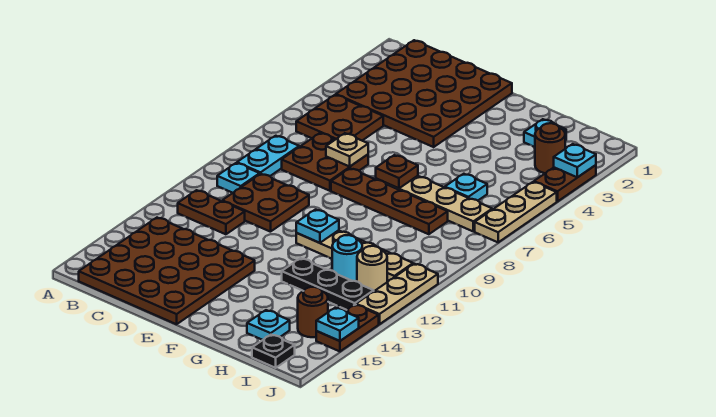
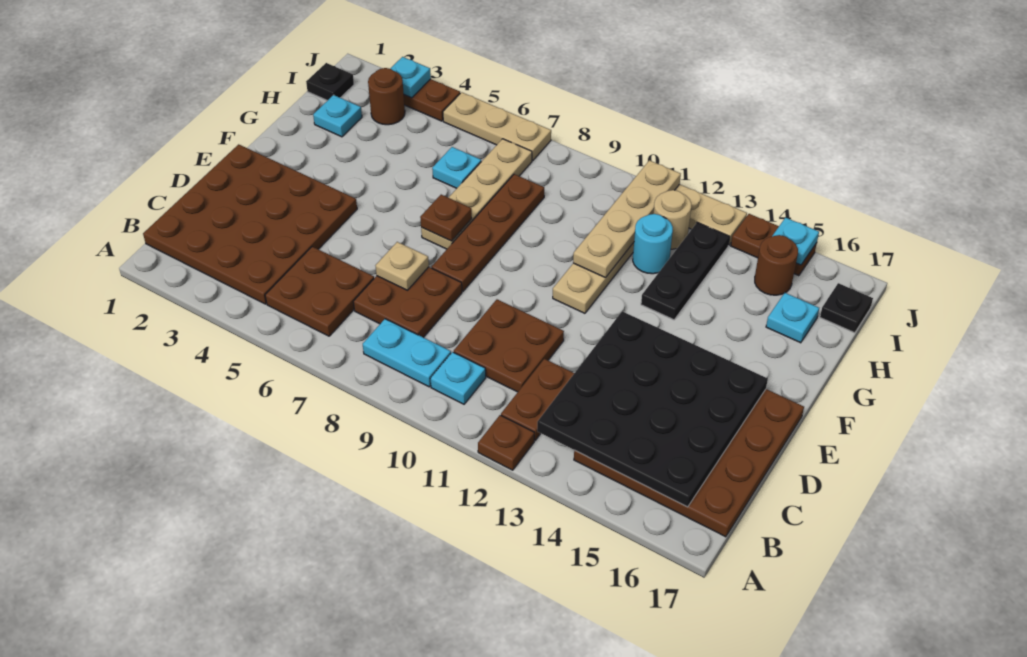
none -> brown 1x1 plate [478,415,534,470]
none -> black 4x4 plate [537,311,768,507]
cyan 1x1 plate [296,210,339,243] -> none
none -> tan 1x4 plate [573,160,681,278]
none -> black 1x1 plate [306,63,354,101]

